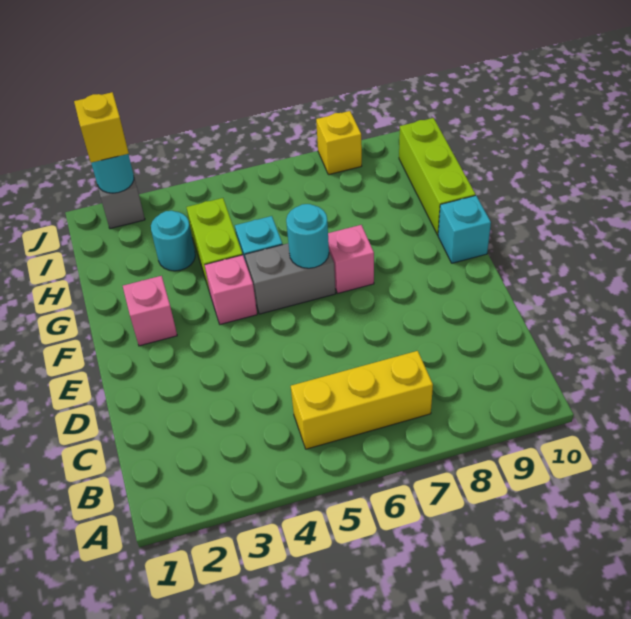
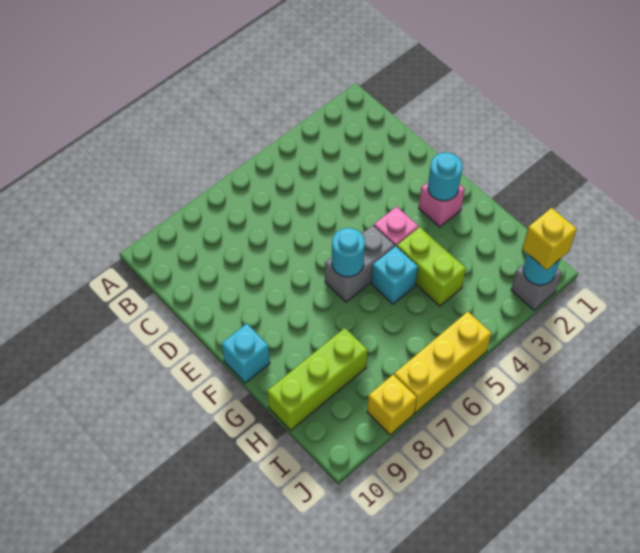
yellow 1x3 brick [291,351,433,449] -> yellow 1x3 brick moved to [394,312,491,413]
pink 1x1 brick [328,225,374,293] -> none
lime 1x3 brick [399,118,476,235] -> lime 1x3 brick turned to [267,328,368,430]
cyan 1x1 round brick [151,211,195,271] -> cyan 1x1 round brick moved to [428,153,462,201]

